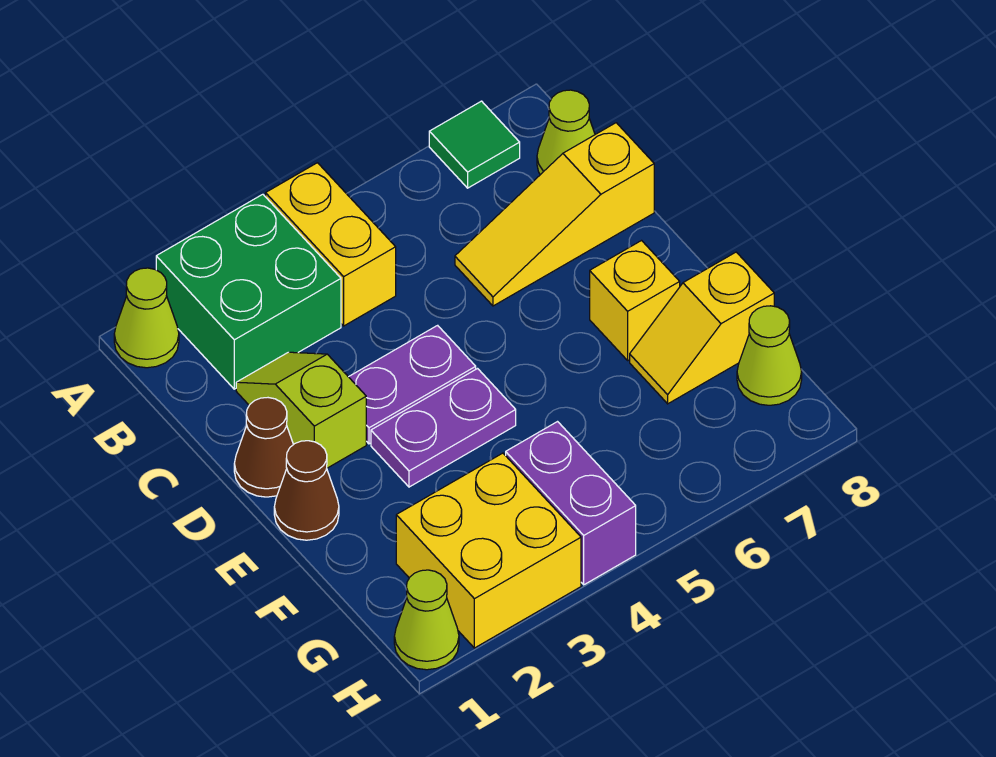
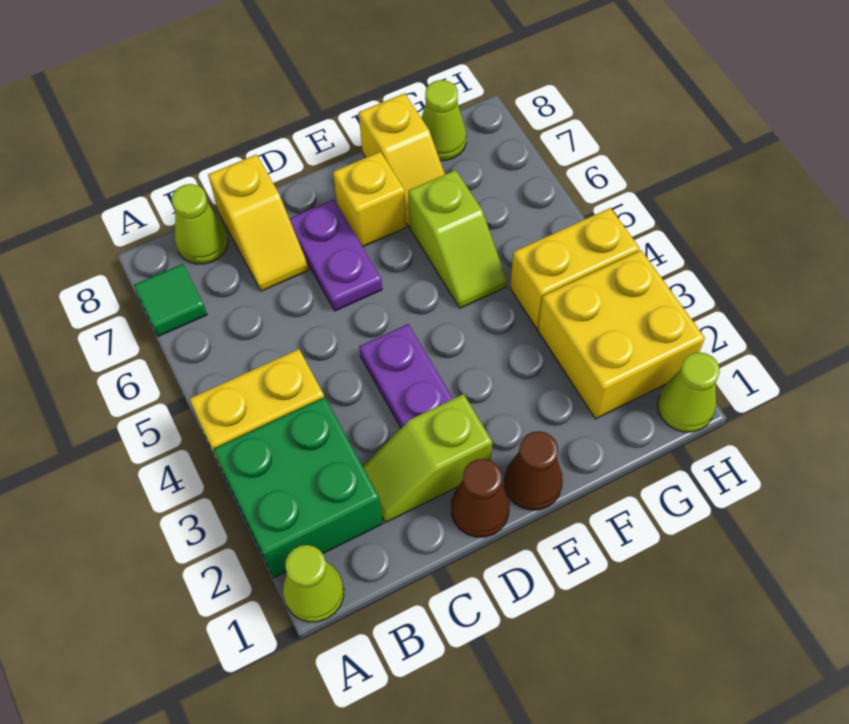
yellow 1x3 slope [455,123,654,306] -> yellow 1x2 slope [208,154,309,291]
purple 1x2 plate [371,369,516,487] -> purple 1x2 plate moved to [289,199,382,311]
none -> lime 1x2 slope [408,170,507,308]
purple 1x2 brick [506,422,636,585] -> yellow 1x2 brick [510,208,640,328]

